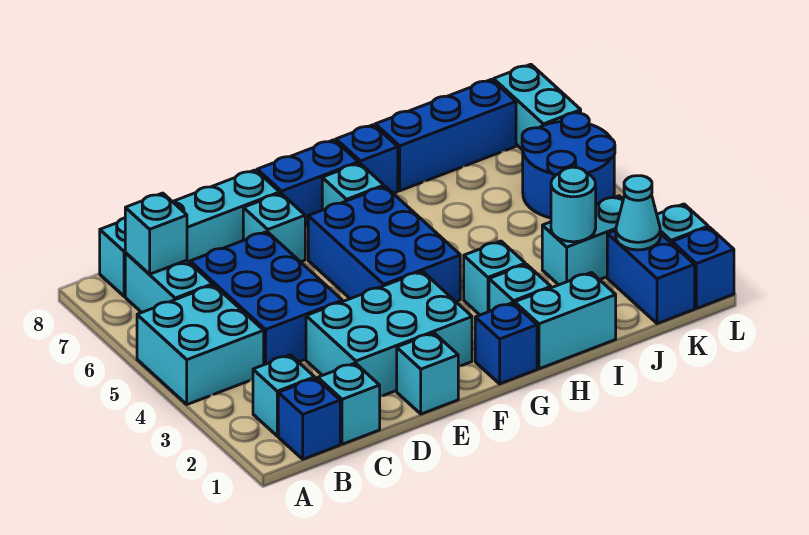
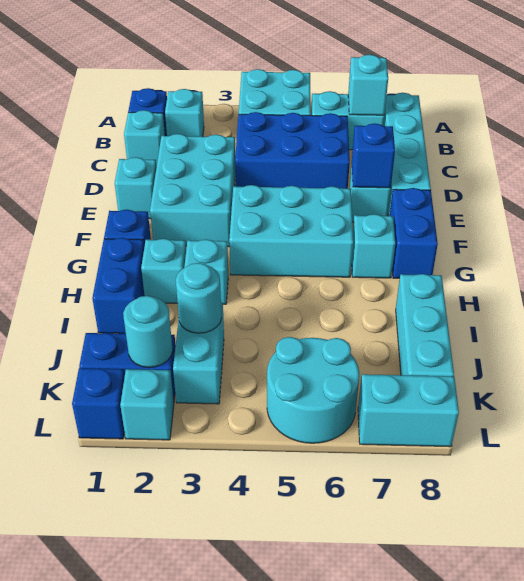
blue 2x3 brick [308,186,460,301] -> cyan 2x3 brick [229,185,353,277]
cyan 1x2 brick [515,273,616,369] -> blue 1x2 brick [92,238,144,334]
blue 1x1 brick [336,125,398,193] -> blue 1x1 brick moved to [352,123,395,188]
blue 1x3 brick [375,79,516,191] -> cyan 1x3 brick [396,274,454,376]
cyan 1x1 cone [616,176,660,250] -> cyan 1x1 round brick [123,296,173,368]
blue 2x2 round brick [522,113,615,218] -> cyan 2x2 round brick [267,337,359,443]

